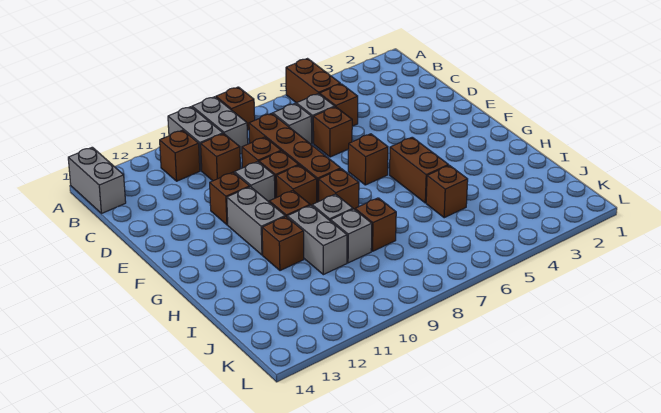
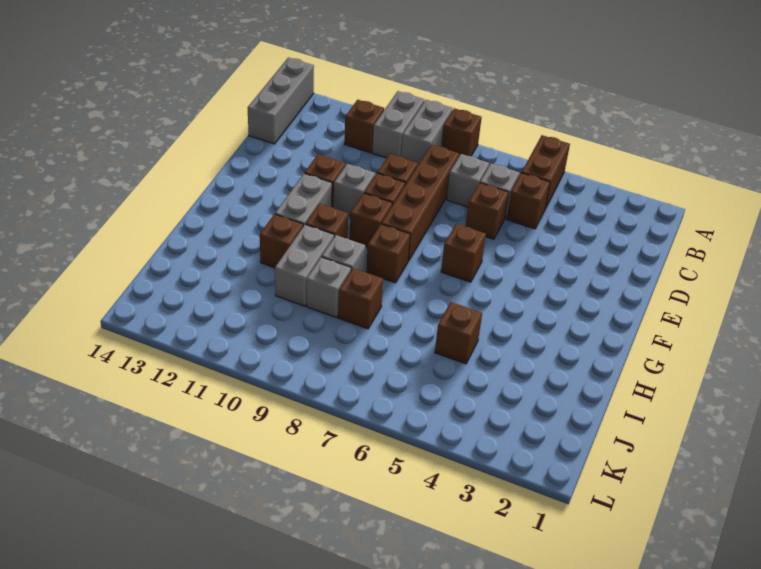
grey 1x2 brick [68,147,126,214] -> grey 1x3 brick [248,57,314,144]
brown 1x1 brick [201,134,241,181] -> none
brown 1x2 brick [390,137,449,203] -> none

